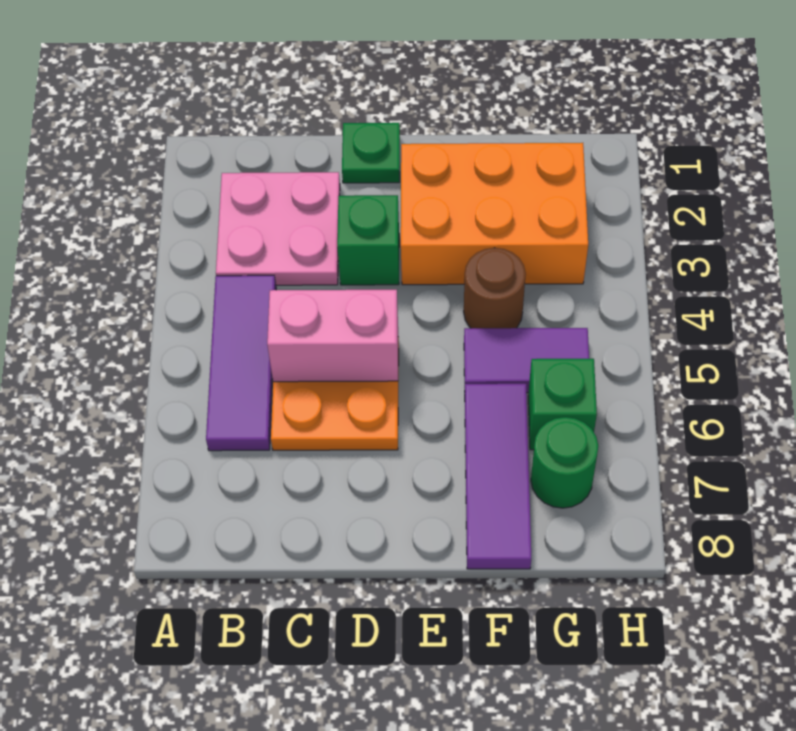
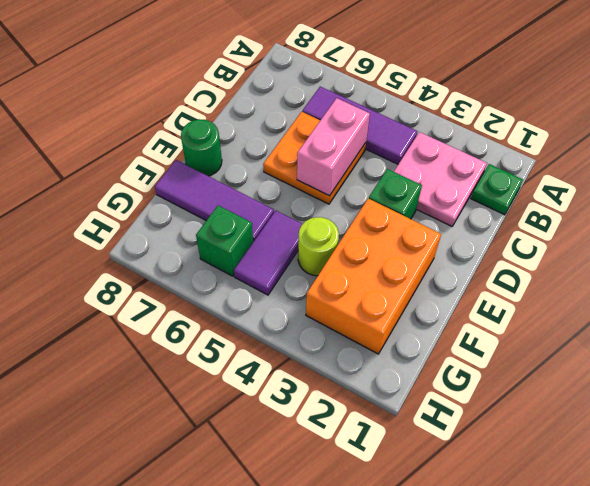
green 1x1 plate [342,123,400,183] -> green 1x1 plate moved to [471,164,523,215]
brown 1x1 round brick [464,248,526,328] -> lime 1x1 round brick [298,217,339,276]
green 1x1 round brick [531,417,598,508] -> green 1x1 round brick moved to [181,119,222,176]

